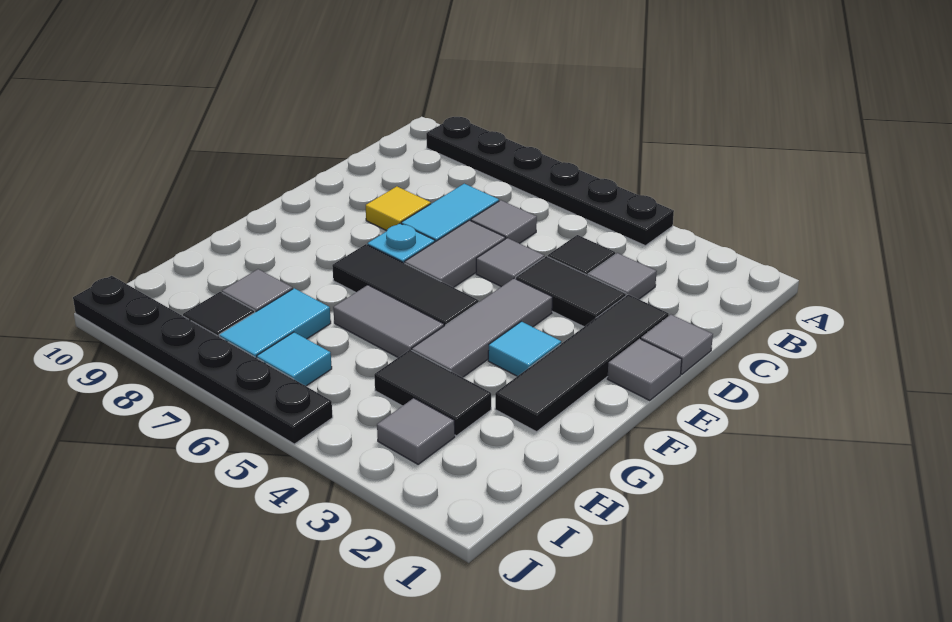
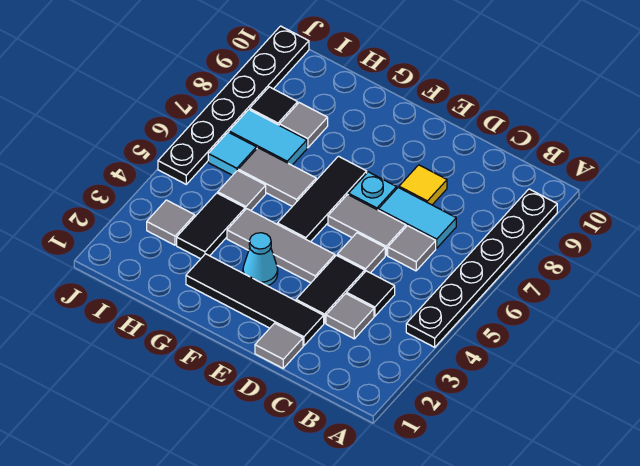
grey 1x1 tile [607,339,682,401] -> grey 1x1 tile moved to [218,170,266,210]
cyan 1x1 tile [488,321,561,376] -> cyan 1x1 cone [243,233,278,286]
grey 1x2 tile [333,285,444,357] -> grey 1x2 tile turned to [238,148,316,206]

